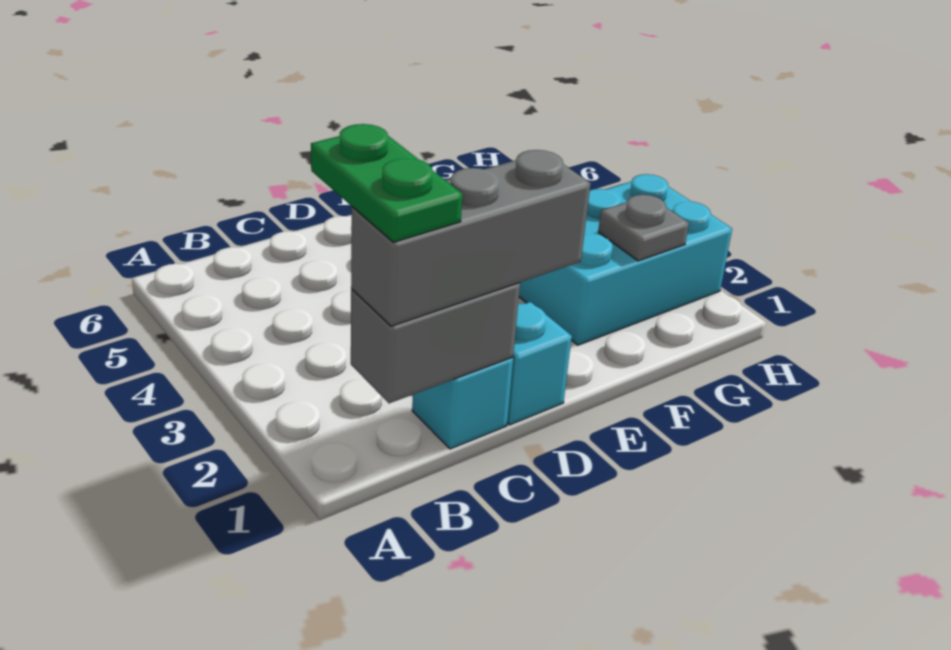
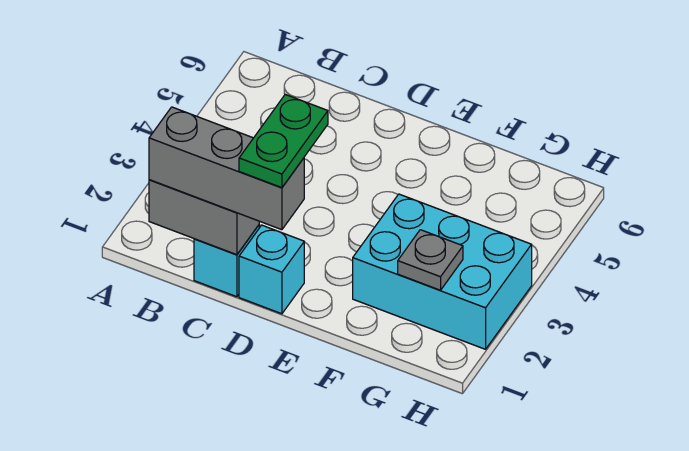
green 1x2 plate [311,124,462,242] -> green 1x2 plate moved to [239,95,328,188]

